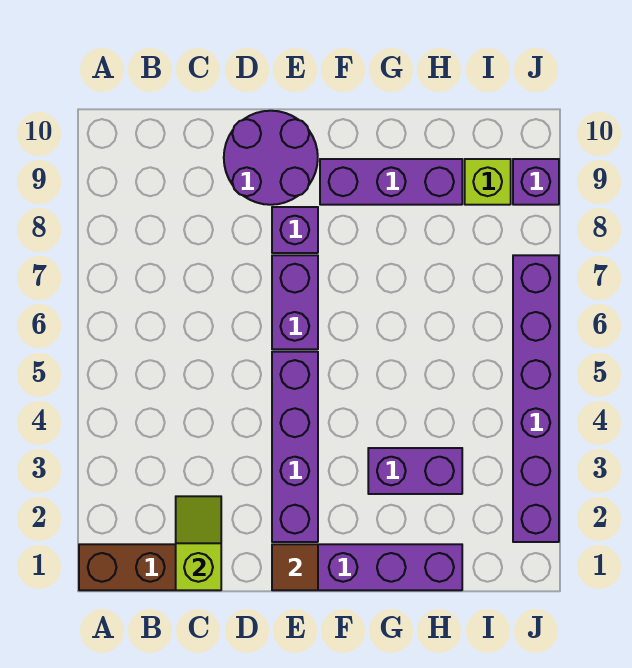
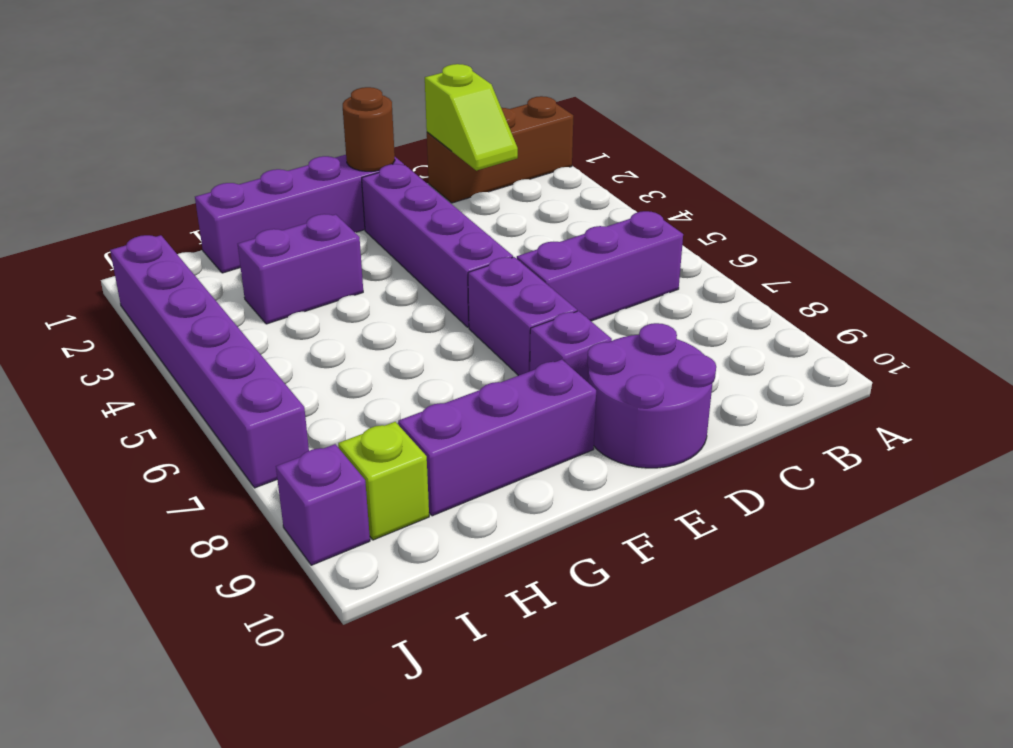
none -> purple 1x3 brick [517,211,683,321]
brown 1x1 tile [272,544,318,590] -> brown 1x1 round brick [343,87,395,171]

